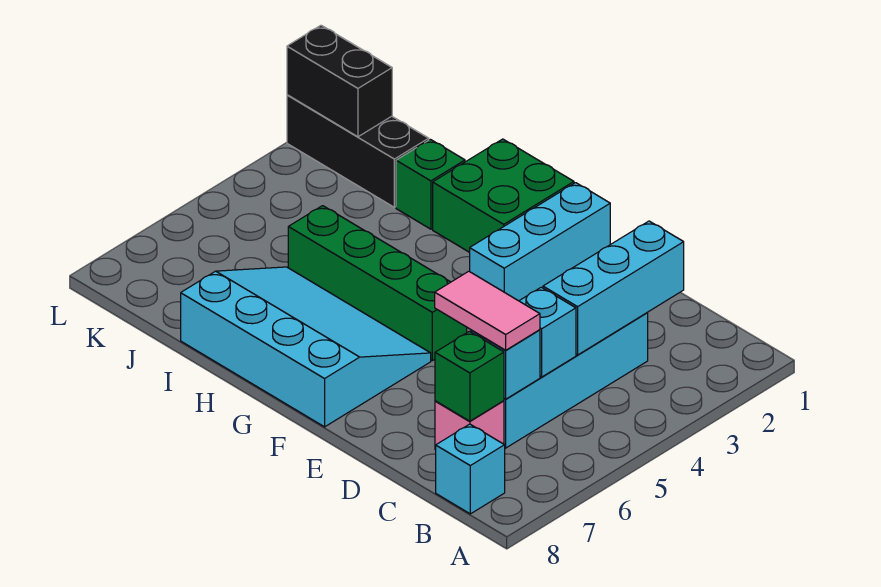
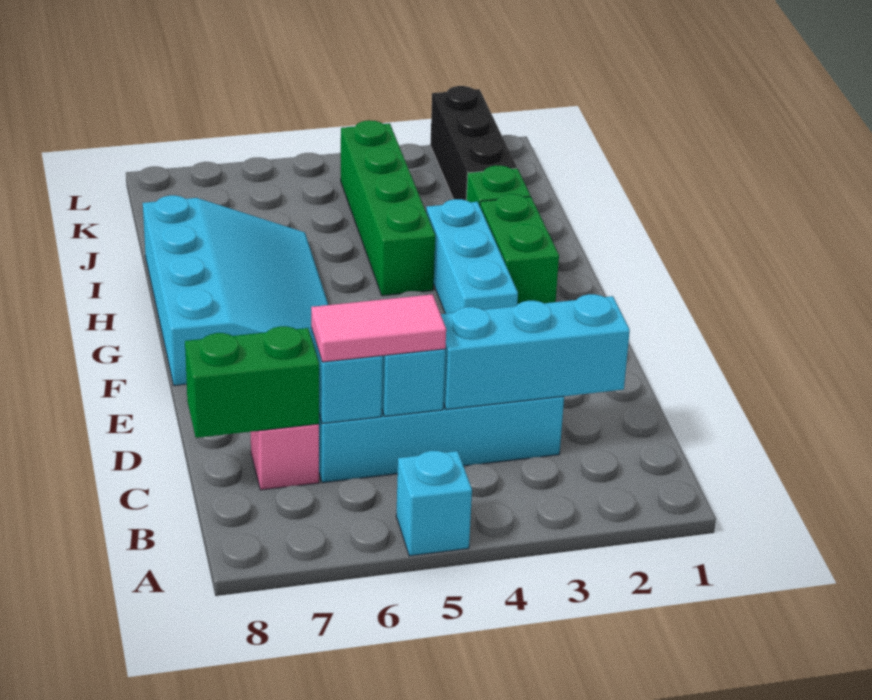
cyan 1x1 brick [436,424,505,514] -> cyan 1x1 brick moved to [396,451,472,556]
pink 1x2 tile [435,271,540,350] -> pink 1x2 tile turned to [311,294,446,362]
green 1x1 brick [435,331,504,421] -> green 1x2 brick [185,326,319,438]
cyan 1x3 brick [470,183,610,301] -> cyan 1x3 brick turned to [426,199,518,314]
green 1x4 brick [288,206,467,361] -> green 1x4 brick moved to [341,120,435,296]
green 2x2 brick [433,139,574,252] -> green 1x2 brick [480,194,559,304]
black 1x2 brick [287,25,392,137] -> none

